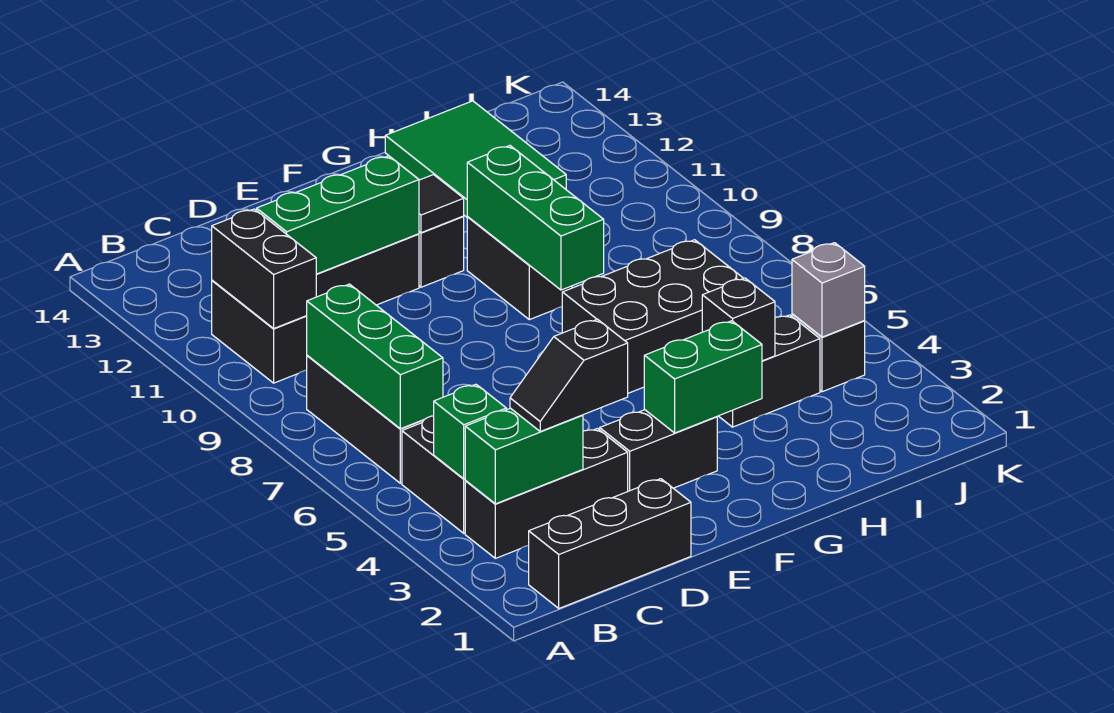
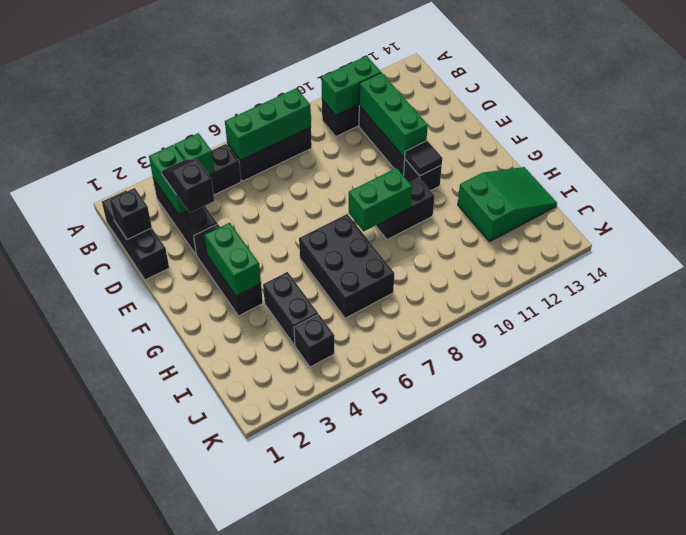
black 1x2 brick [212,209,316,328] -> green 1x2 brick [321,56,381,115]
black 1x2 brick [600,410,717,491] -> black 1x3 brick [194,224,263,316]
green 1x3 brick [467,146,604,290] -> green 1x2 brick [349,168,412,231]
black 1x1 brick [702,278,775,361] -> black 1x1 brick moved to [110,188,152,240]
green 2x3 tile [385,101,566,217] -> green 2x3 slope [458,167,557,242]
grey 1x1 brick [792,243,865,337] -> none

